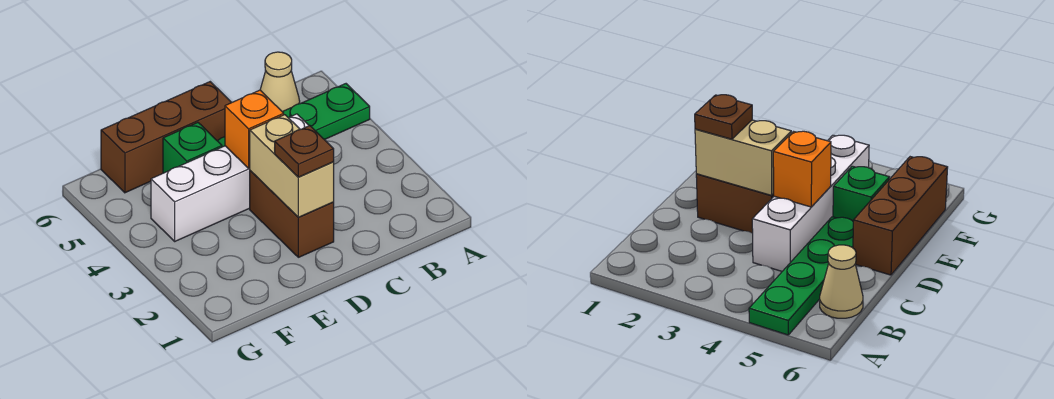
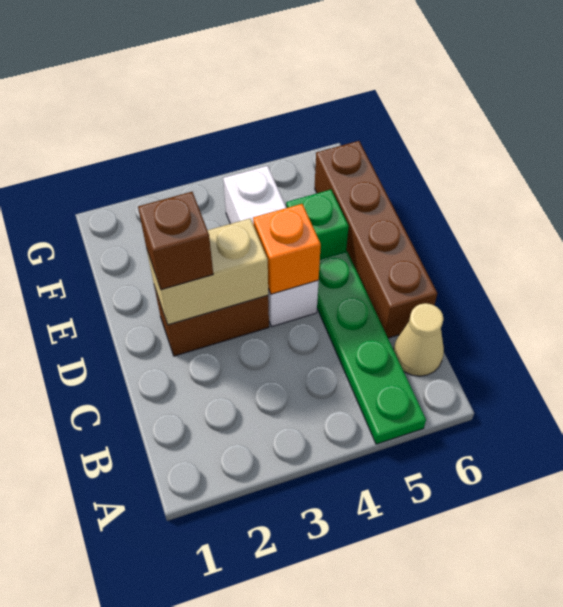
white 1x4 brick [151,114,309,241] -> white 1x3 brick [223,166,319,327]
brown 1x1 plate [275,126,334,177] -> brown 1x1 brick [138,192,213,290]
brown 1x3 brick [101,82,232,193] -> brown 1x4 brick [315,141,437,338]

